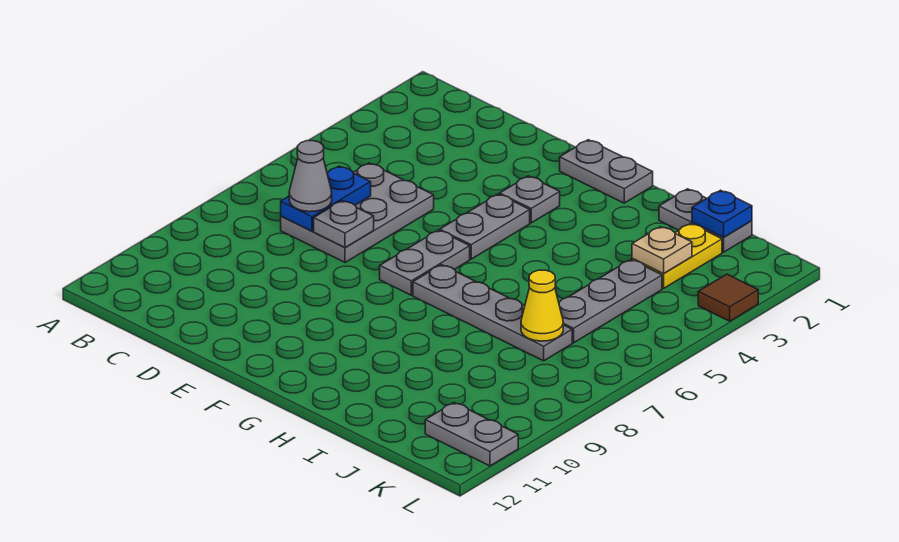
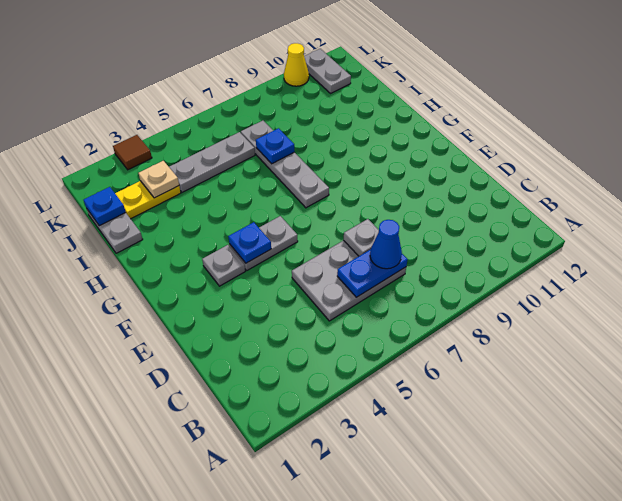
grey 1x1 cone [289,141,332,212] -> blue 1x1 cone [370,220,402,269]
grey 1x2 plate [560,140,653,203] -> none
none -> blue 1x1 plate [228,222,271,263]
grey 1x2 plate [380,230,470,295] -> none
none -> blue 1x1 plate [256,128,295,164]
yellow 1x1 cone [521,270,563,341] -> yellow 1x1 cone moved to [284,43,309,86]

